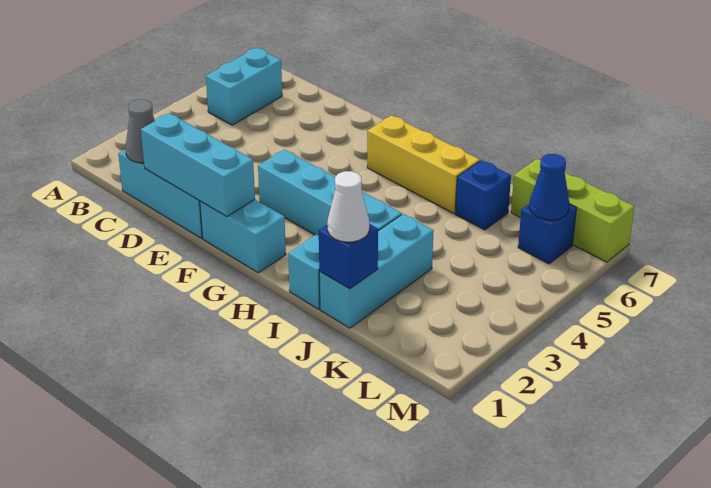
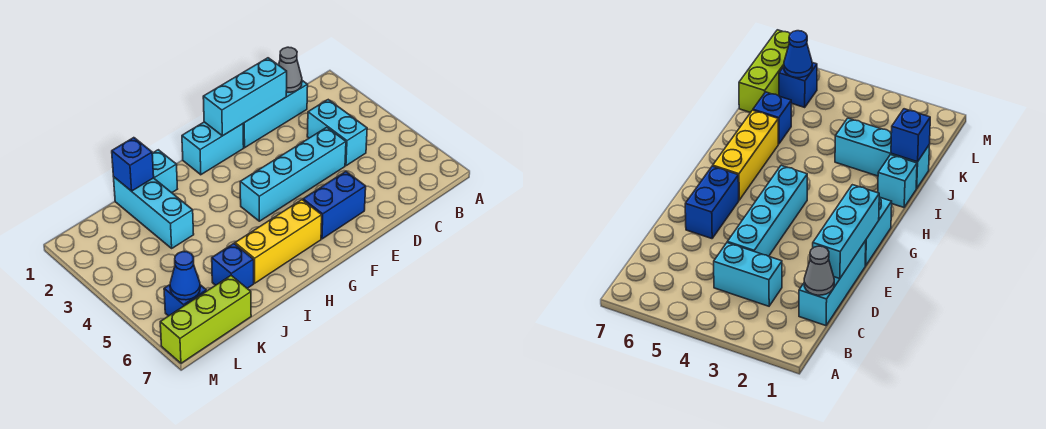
cyan 1x2 brick [206,48,282,125] -> cyan 1x2 brick moved to [307,100,367,166]
none -> blue 1x2 brick [303,171,366,239]
cyan 1x4 brick [258,150,402,236] -> cyan 1x4 brick moved to [240,127,346,221]
white 1x1 cone [327,171,369,242] -> none

